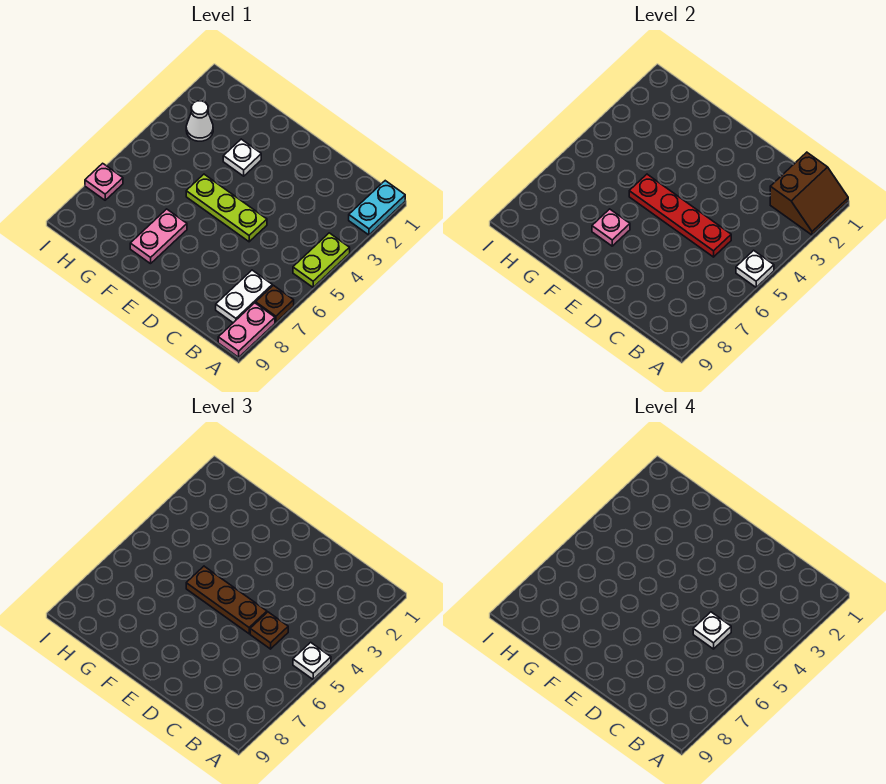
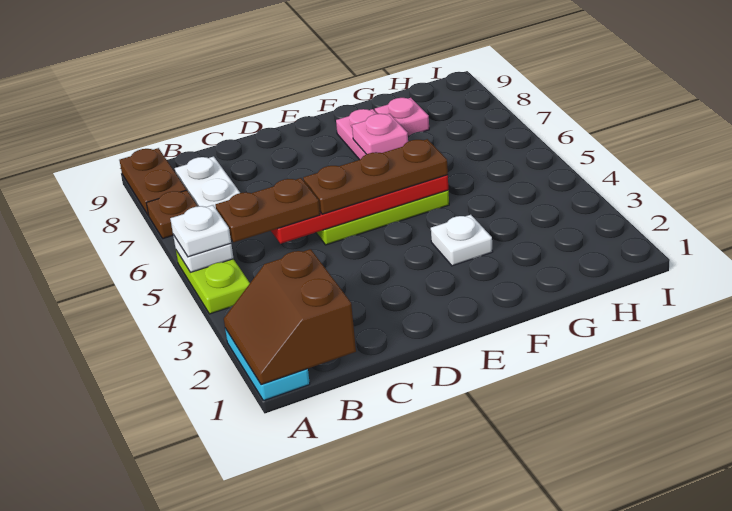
pink 1x2 plate [218,303,275,357] -> brown 1x2 plate [119,148,186,216]
brown 1x1 plate [250,612,288,649] -> brown 1x2 plate [215,178,320,242]
white 1x1 plate [693,612,731,649] -> none
white 1x1 cone [186,101,213,141] -> none
pink 1x1 plate [85,163,123,200] -> pink 1x1 plate moved to [375,98,429,136]

